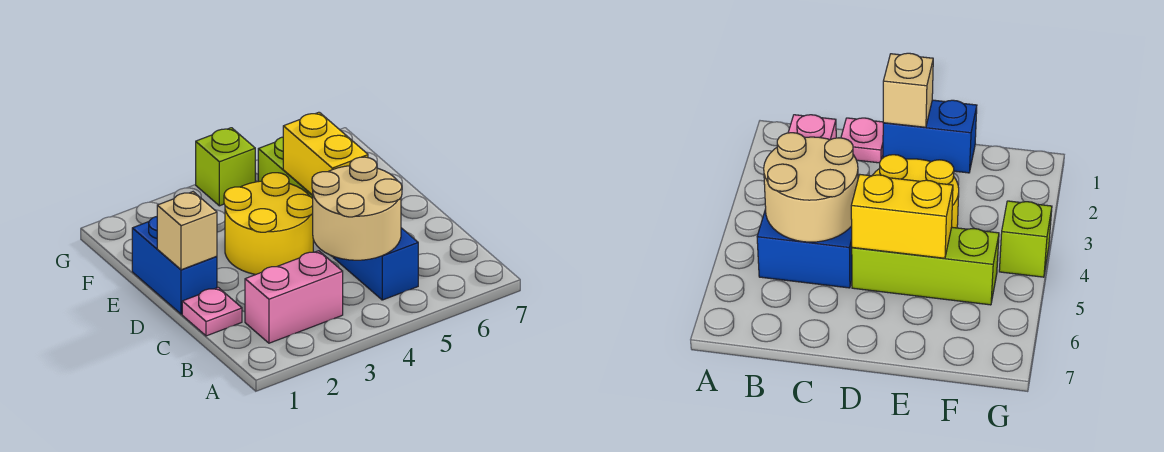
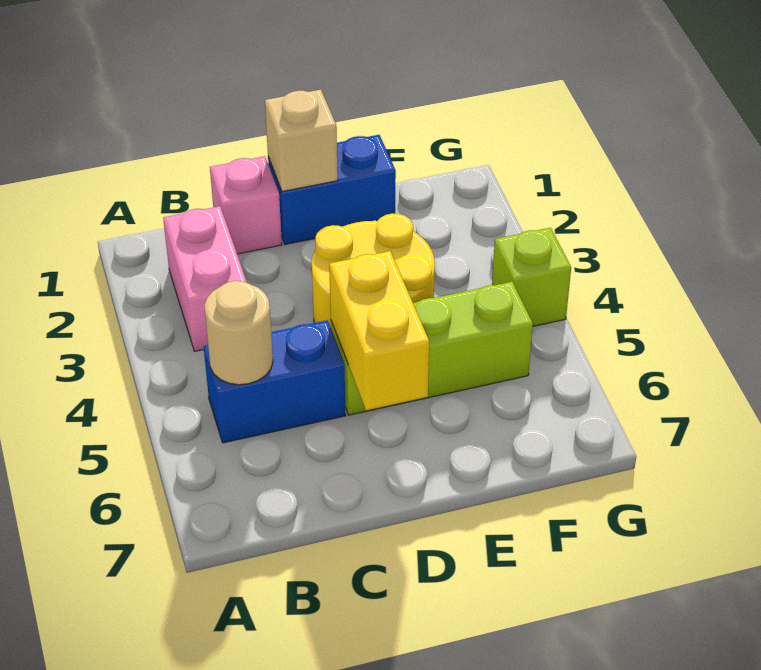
tan 2x2 round brick [312,157,402,260] -> tan 1x1 round brick [204,281,273,385]
pink 1x1 plate [182,288,242,336] -> pink 1x1 brick [210,156,282,254]
yellow 1x2 brick [283,112,368,195] -> yellow 1x2 brick turned to [329,251,429,410]

